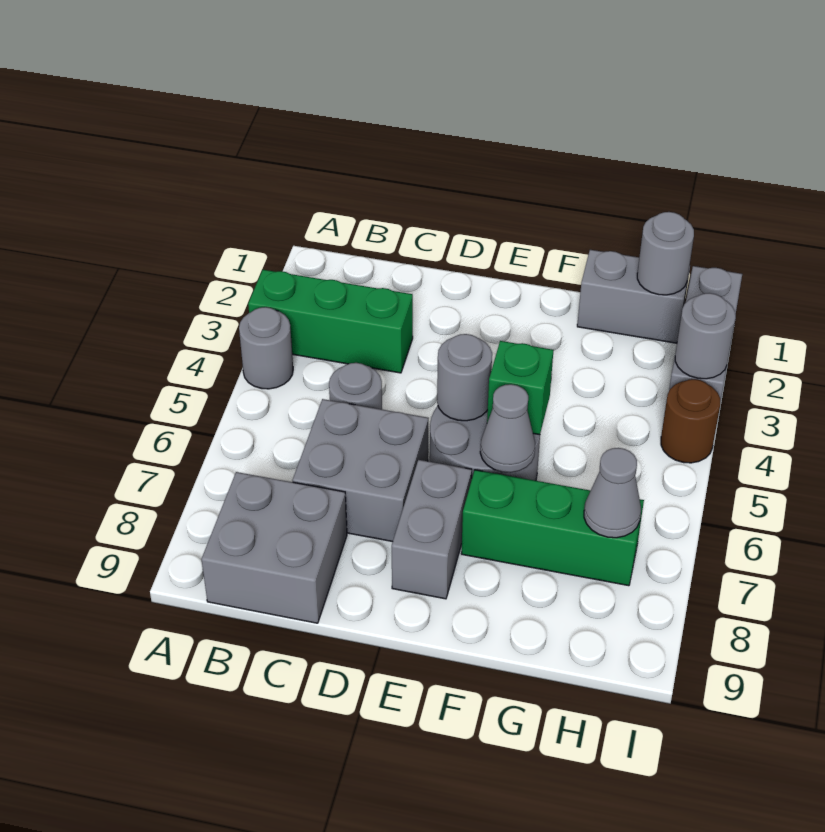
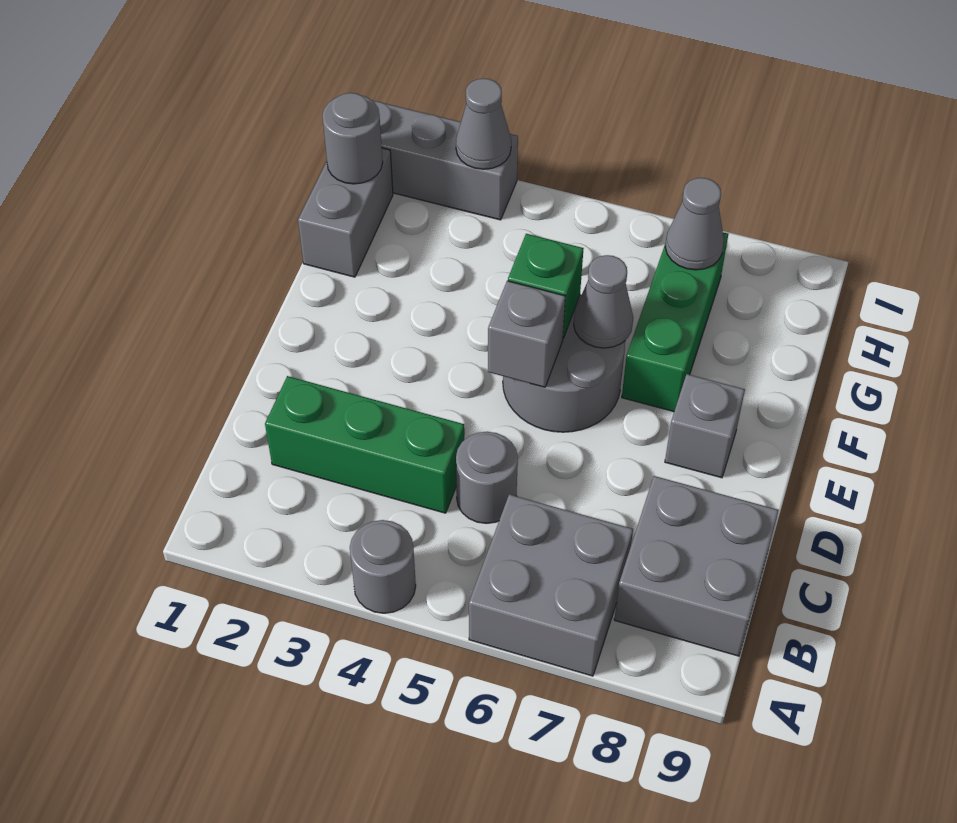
green 1x3 brick [248,270,413,373] -> green 1x3 brick turned to [265,376,464,513]
grey 2x2 brick [293,399,428,542] -> grey 2x2 brick moved to [469,494,633,676]
grey 1x1 round brick [437,334,492,421] -> grey 1x1 brick [488,281,565,387]
grey 1x2 brick [392,460,472,599] -> grey 1x1 brick [665,374,745,478]
grey 1x1 round brick [675,293,736,379] -> grey 1x1 cone [456,78,511,169]
brown 1x1 round brick [661,379,720,463] -> none

